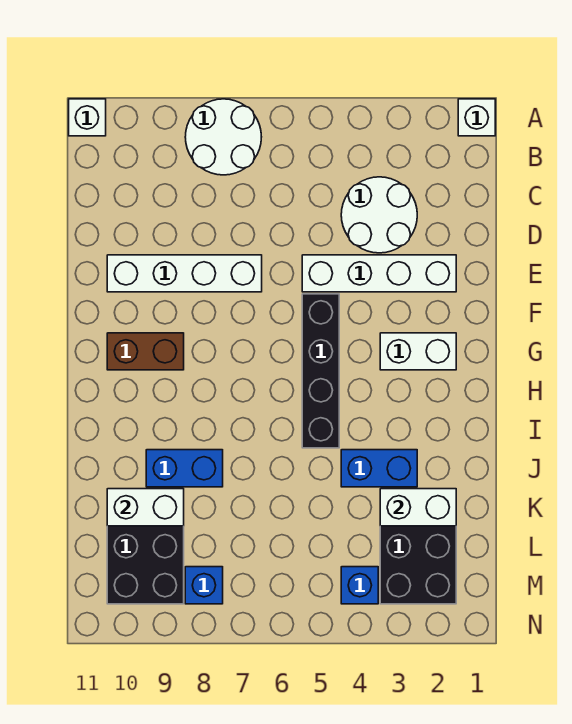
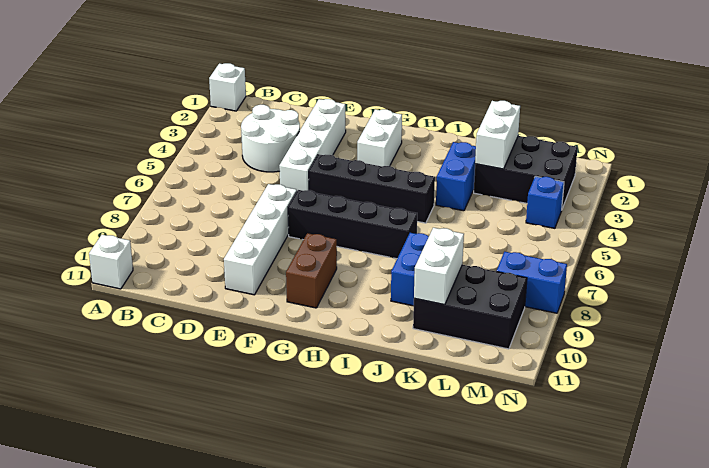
white 2x2 round brick [185,99,261,175] -> none
none -> black 1x4 brick [288,190,417,259]
blue 1x1 brick [185,567,223,604] -> blue 1x2 brick [496,252,567,313]

